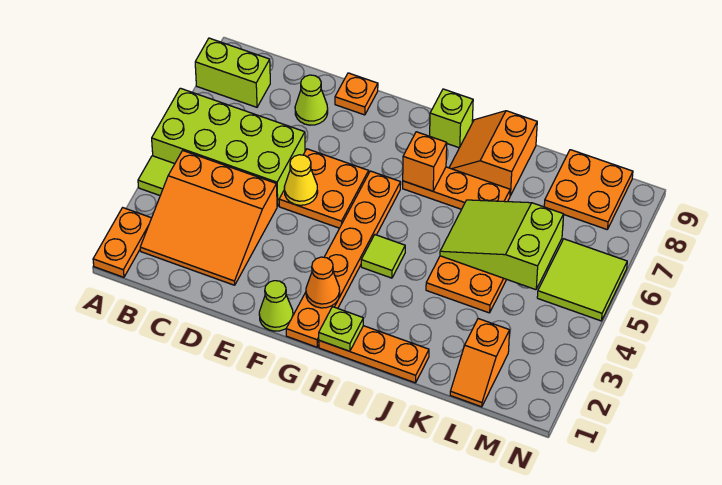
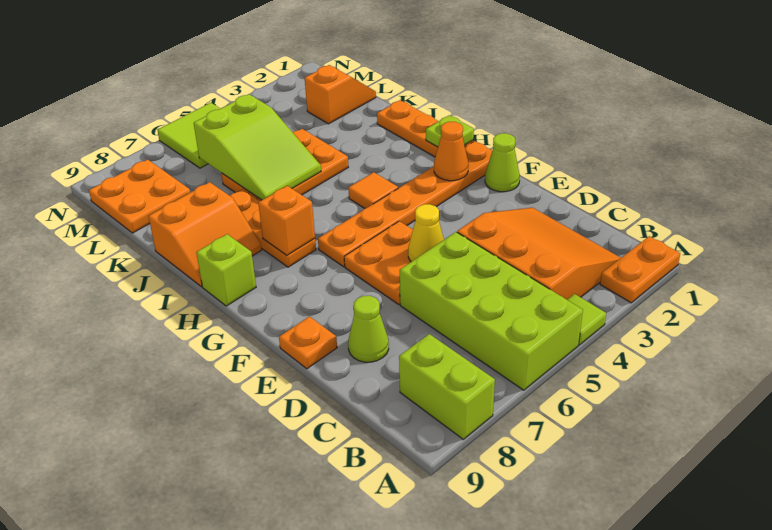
lime 1x1 tile [361,235,405,278] -> orange 1x1 tile [348,172,398,209]

